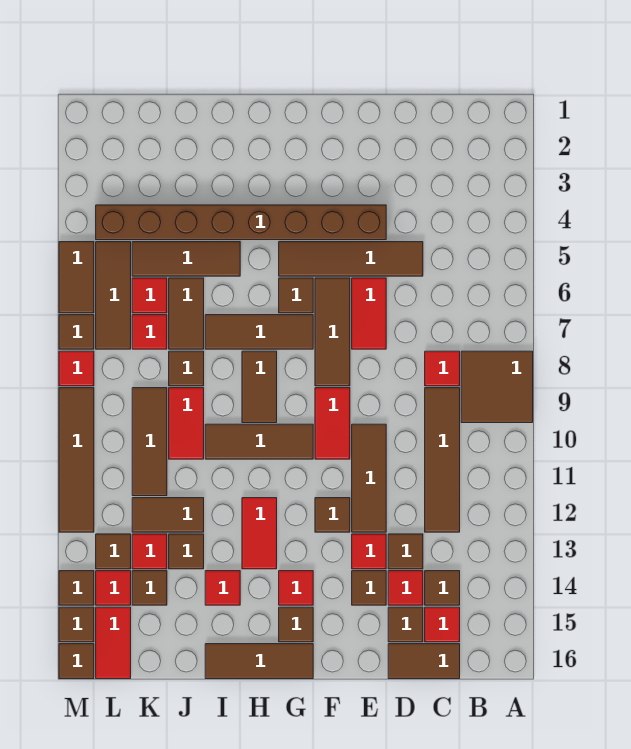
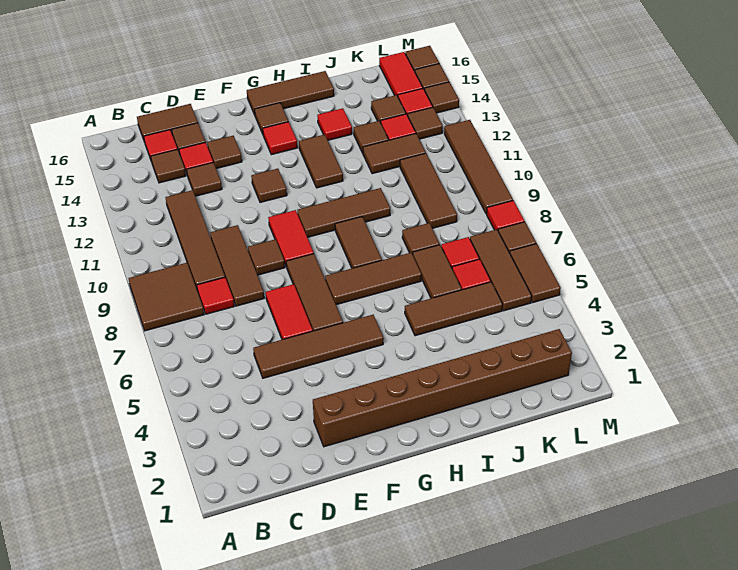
brown 1x8 brick [96,205,386,240] -> brown 1x8 brick moved to [313,329,572,447]
brown 1x3 tile [352,424,386,532] -> brown 1x3 tile moved to [210,225,264,306]
red 1x1 tile [352,534,386,569] -> none
brown 1x1 tile [279,278,313,313] -> brown 1x1 tile moved to [248,239,285,275]
red 1x2 tile [242,498,277,569] -> brown 1x2 tile [299,135,343,188]
red 1x2 tile [169,388,204,459] -> none

